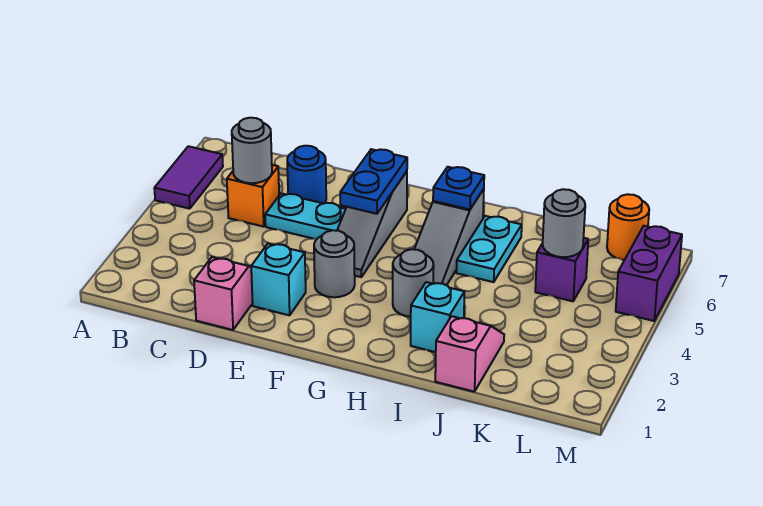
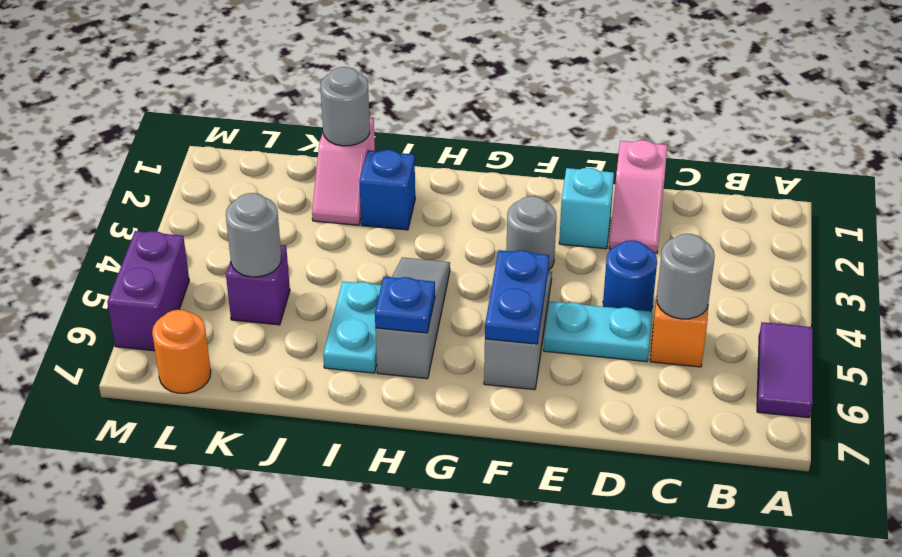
blue 1x1 round brick [287,146,326,203] -> blue 1x1 round brick moved to [603,240,657,311]
grey 1x1 round brick [393,249,434,317] -> grey 1x1 round brick moved to [321,67,370,146]
cyan 1x1 brick [411,282,464,352] -> blue 1x1 brick [359,150,415,230]

